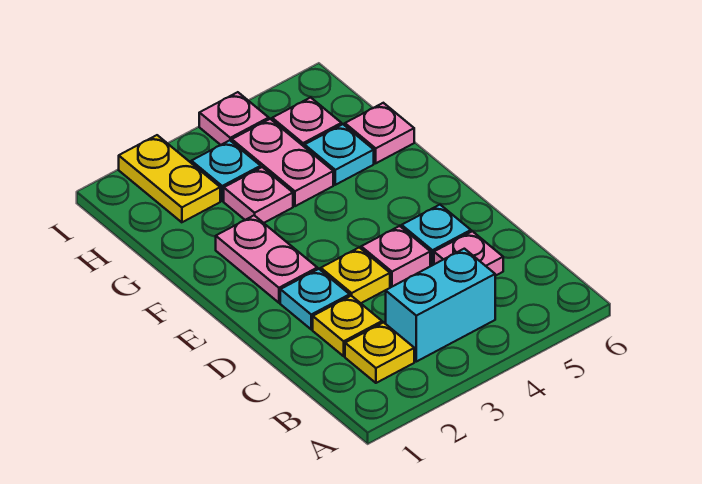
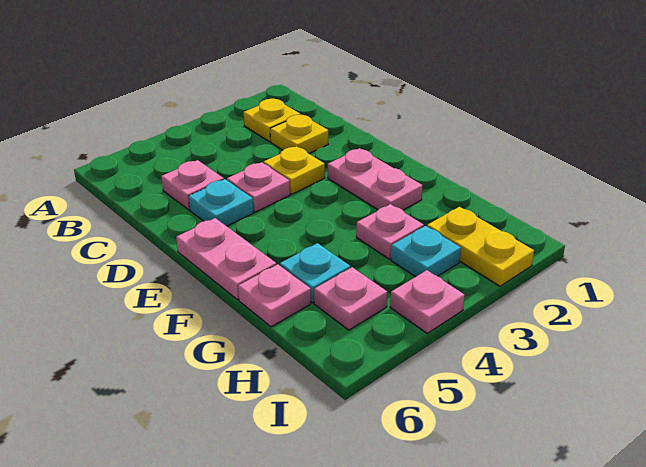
cyan 1x2 brick [386,249,495,362] -> none
cyan 1x1 plate [280,269,350,329] -> none
pink 1x2 plate [232,119,333,206] -> pink 1x2 plate moved to [176,218,276,300]

